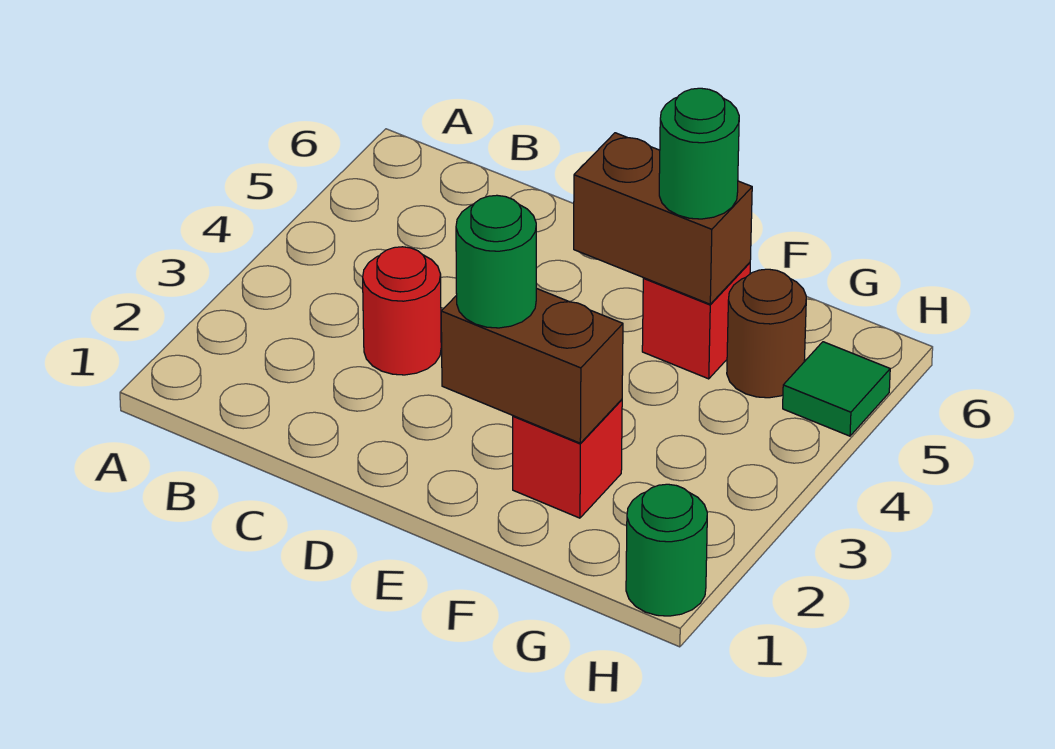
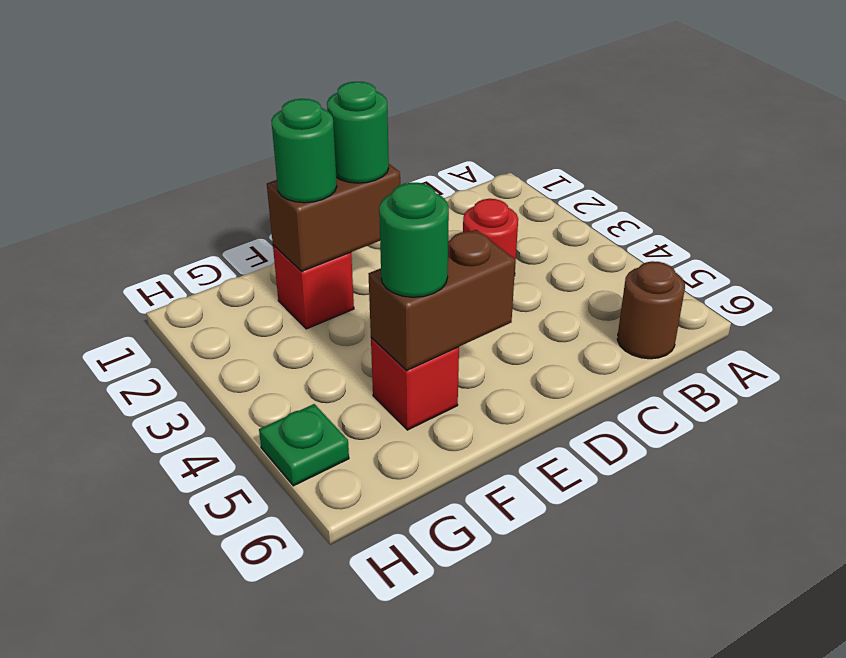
brown 1x1 round brick [727,269,806,398] -> brown 1x1 round brick moved to [617,261,685,359]
green 1x1 round brick [626,484,707,616] -> green 1x1 round brick moved to [271,99,337,203]
green 1x1 tile [783,342,890,436] -> green 1x1 plate [259,404,349,486]

